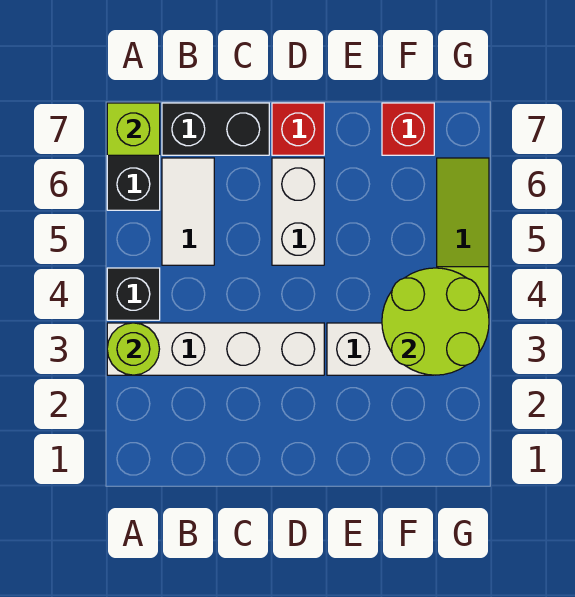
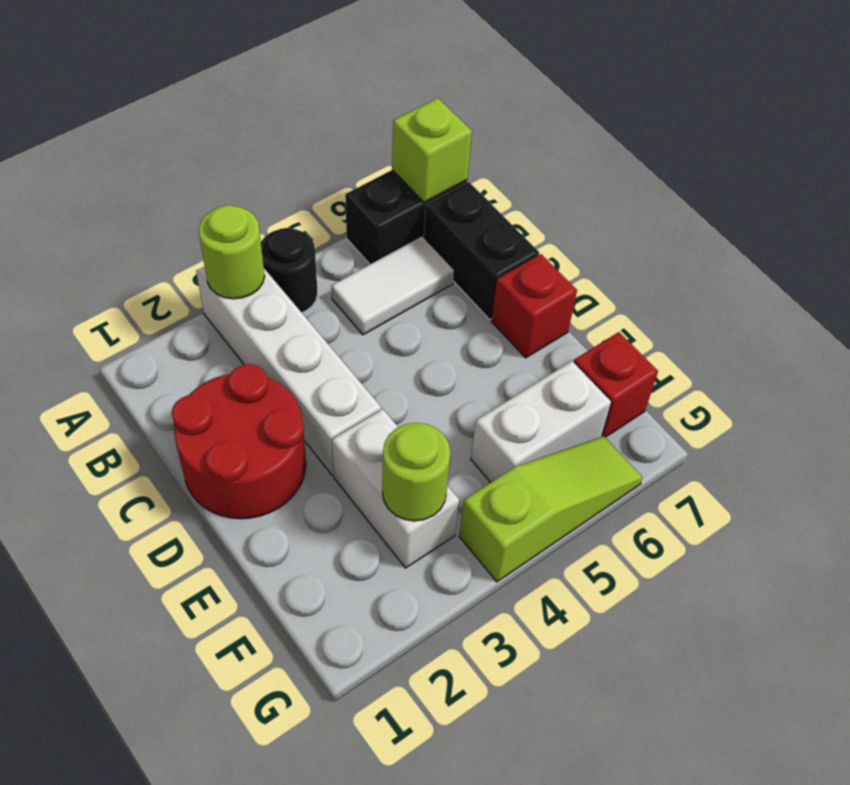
black 1x1 brick [107,268,160,320] -> black 1x1 round brick [261,228,318,312]
none -> red 2x2 round brick [172,364,306,519]
white 1x2 brick [272,158,324,265] -> white 1x2 brick moved to [471,361,611,482]
lime 2x2 round brick [382,268,489,375] -> lime 1x1 round brick [382,423,451,521]

